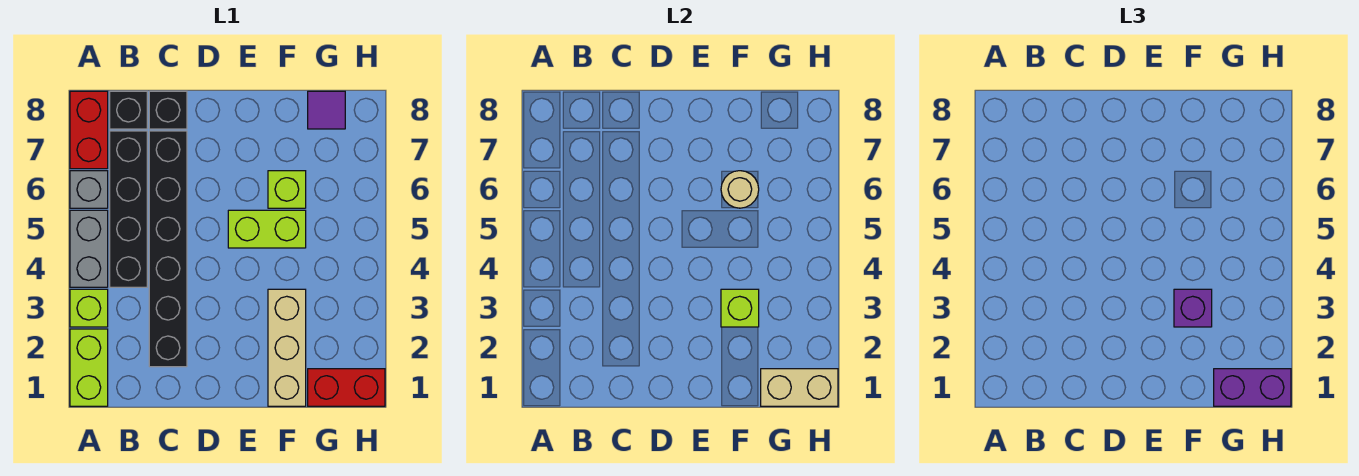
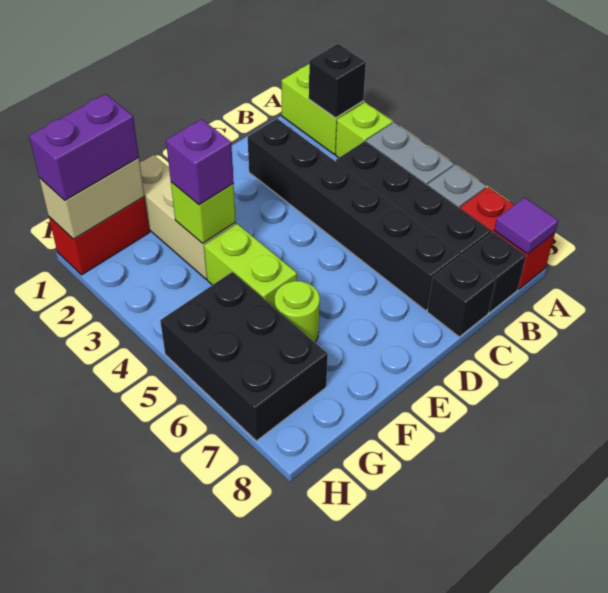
none -> black 1x1 brick [309,44,366,118]
lime 1x2 brick [228,210,306,248] -> lime 1x2 brick turned to [204,224,297,308]
lime 1x1 brick [268,171,306,208] -> lime 1x1 round brick [275,281,320,342]
tan 1x1 round brick [721,171,759,208] -> none
none -> black 2x3 brick [160,272,328,441]
purple 1x1 tile [308,91,345,129] -> purple 1x1 tile moved to [494,198,558,254]

